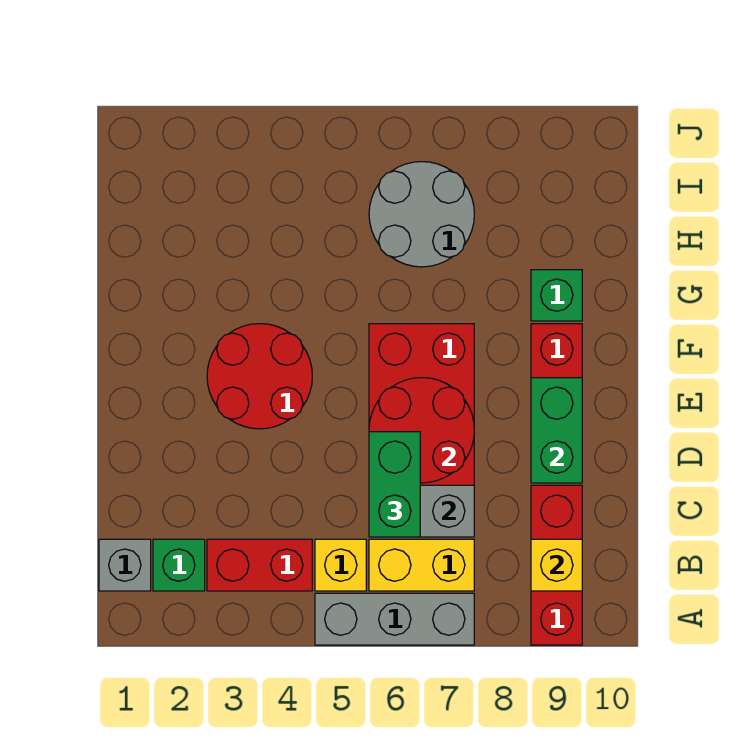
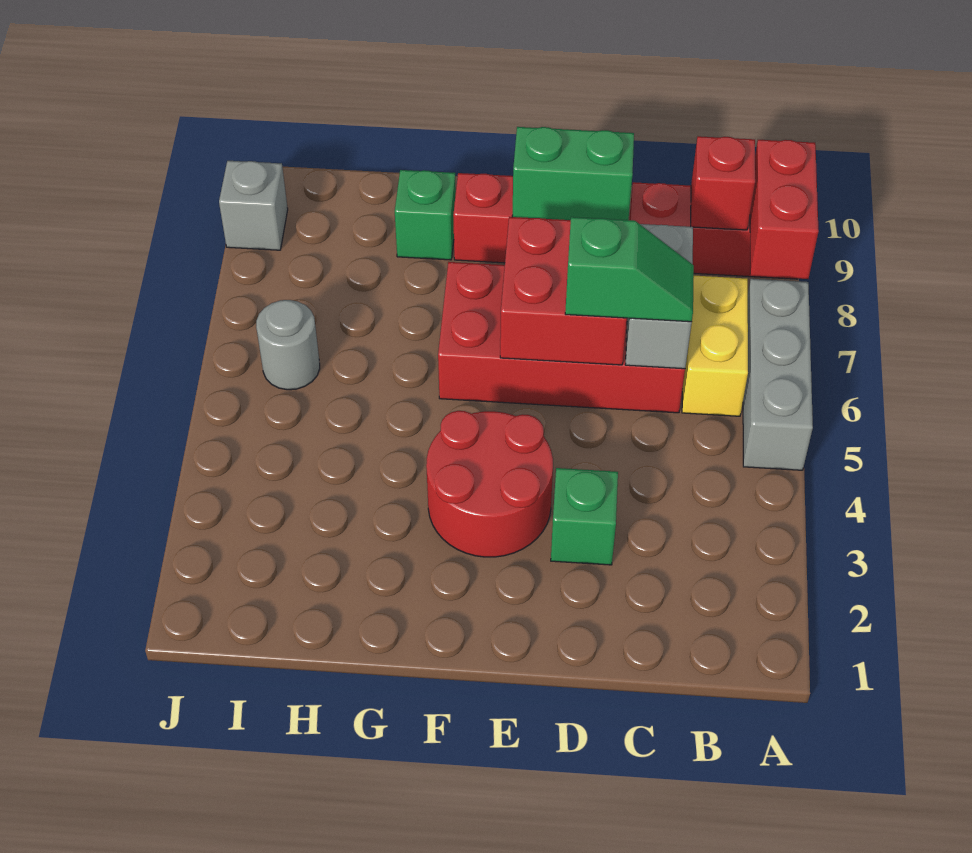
grey 1x1 brick [99,539,151,591] -> grey 1x1 brick moved to [219,161,288,250]
green 1x1 brick [153,539,205,591] -> green 1x1 brick moved to [551,468,618,565]
red 1x2 brick [207,539,312,591] -> red 1x2 brick moved to [750,140,819,279]
yellow 1x1 brick [315,539,366,591] -> none
yellow 1x1 brick [531,539,582,591] -> red 1x1 brick [691,136,755,230]
green 1x2 brick [369,432,420,537] -> green 1x2 slope [565,217,694,322]
red 2x2 round brick [369,378,474,483] -> red 2x2 brick [500,217,627,365]
grey 2x2 round brick [369,162,474,267] -> grey 1x1 round brick [256,300,320,390]

